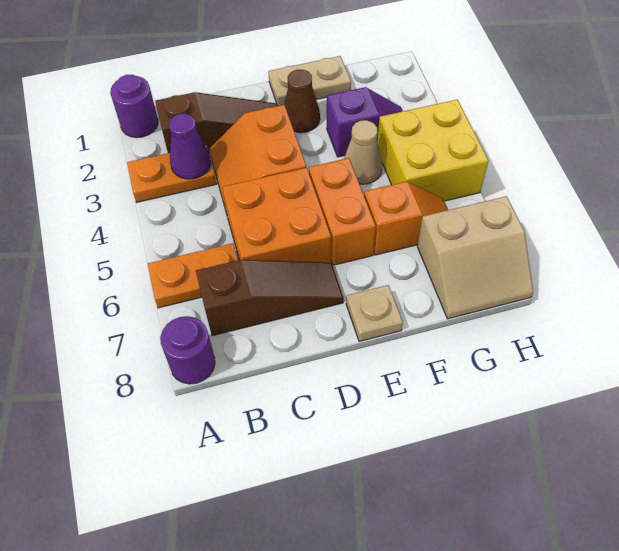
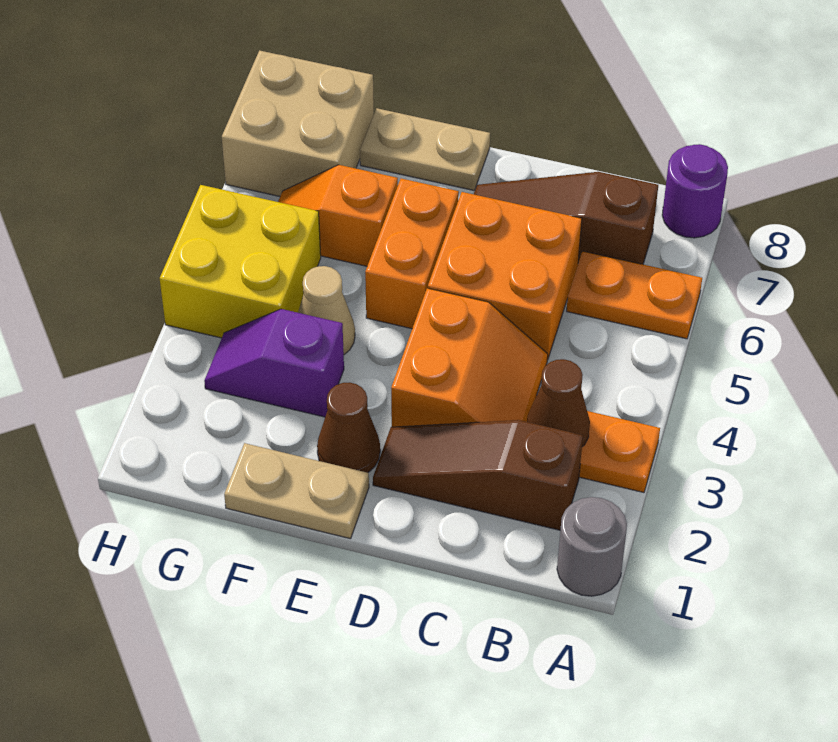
purple 1x1 round brick [110,75,158,138] -> grey 1x1 round brick [557,497,627,596]
purple 1x1 cone [169,114,211,179] -> brown 1x1 cone [527,359,590,447]
tan 1x1 plate [346,285,403,341] -> tan 1x2 plate [360,108,490,191]
tan 2x2 slope [417,196,533,319] -> tan 2x2 brick [222,50,374,196]

